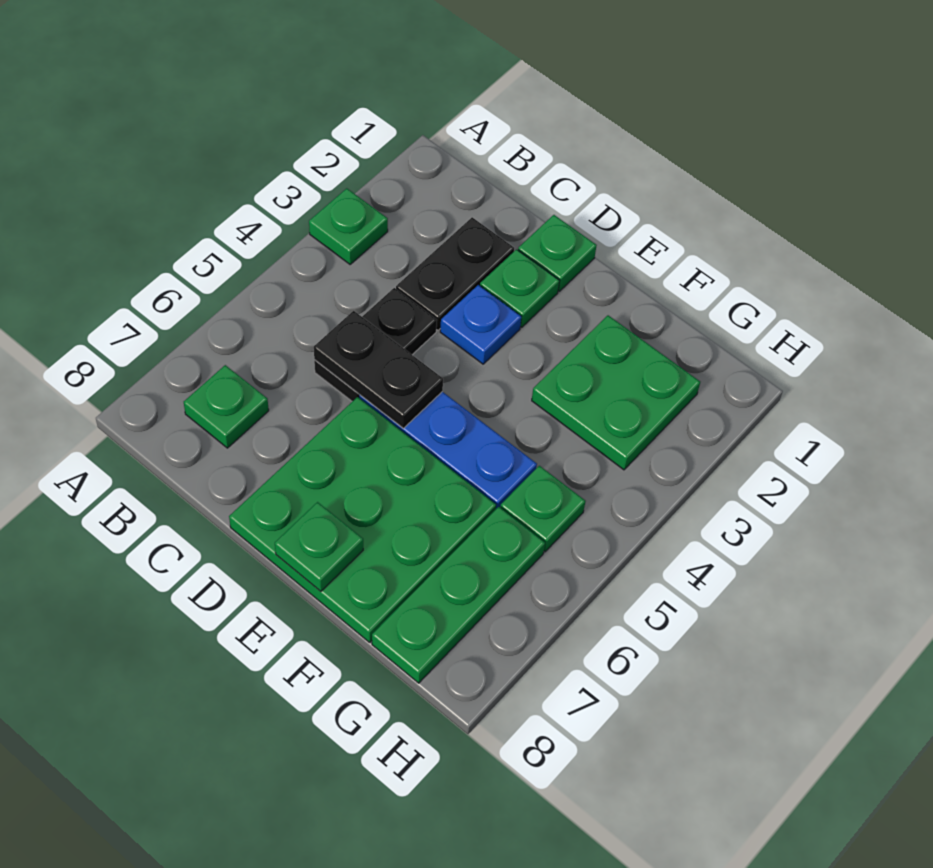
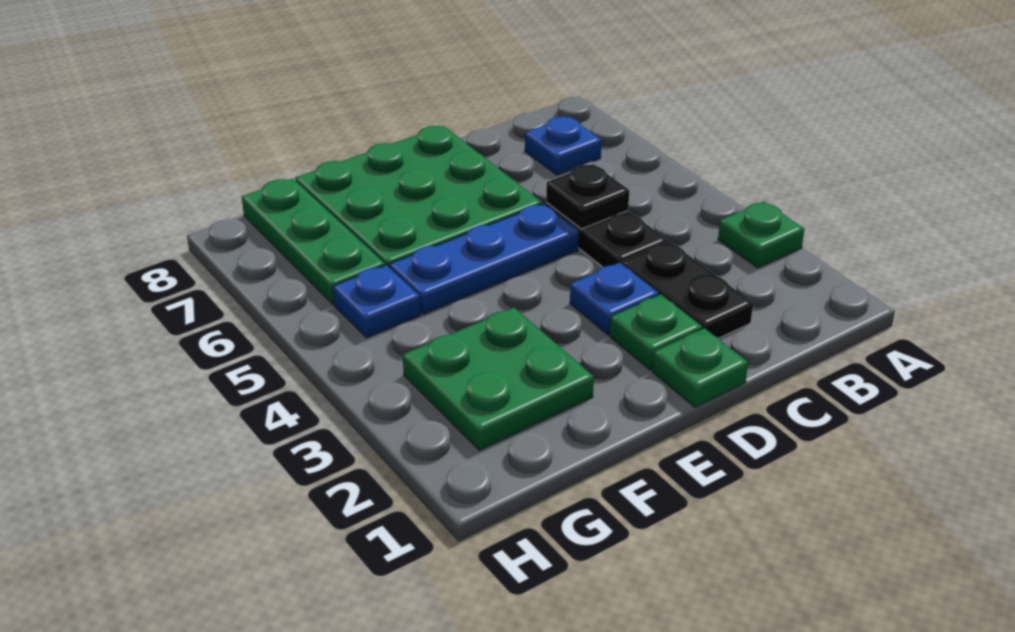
green 1x1 plate [184,365,269,448] -> blue 1x1 plate [525,117,602,175]
black 1x2 plate [314,311,443,428] -> black 1x1 plate [546,164,629,229]
green 1x1 plate [275,502,363,591] -> none
green 1x1 plate [500,466,586,552] -> blue 1x1 plate [333,265,420,338]

